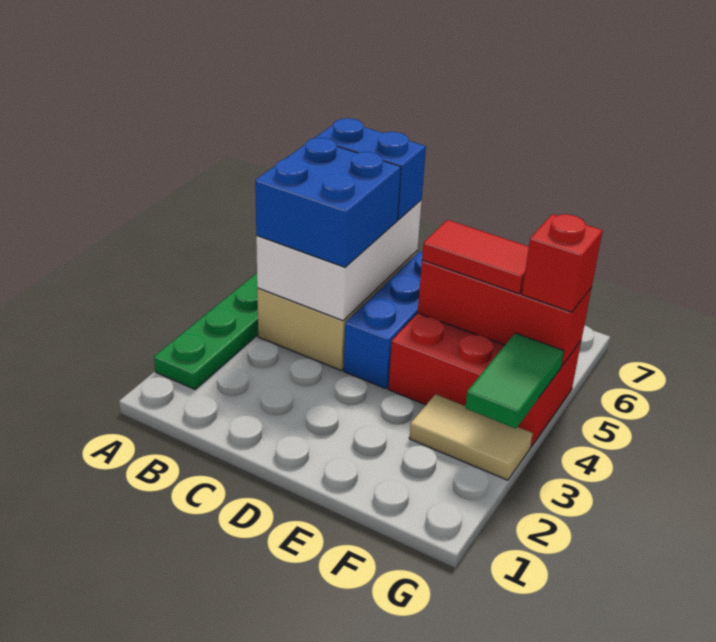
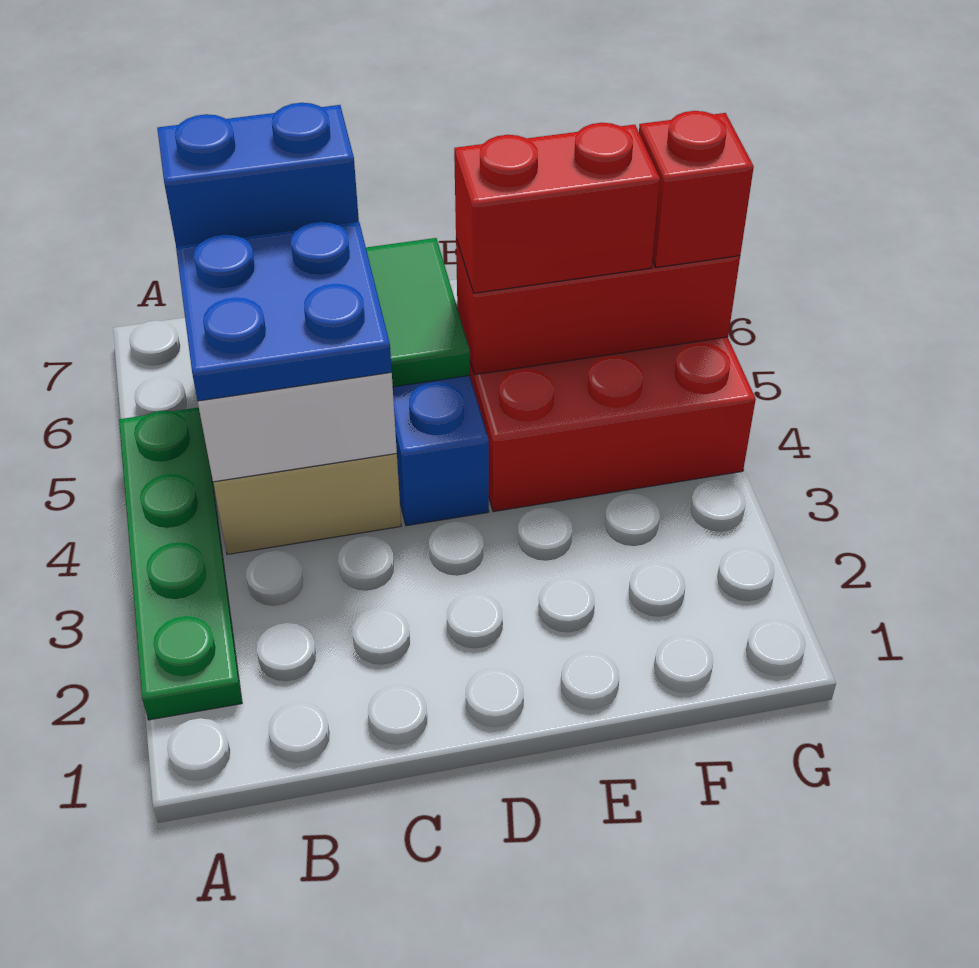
blue 2x2 brick [255,138,401,267] -> blue 2x2 plate [176,222,392,401]
red 1x2 tile [422,220,529,294] -> red 1x2 brick [454,123,660,293]
tan 1x2 tile [409,394,533,480] -> none
green 1x2 tile [465,333,564,428] -> green 1x2 tile moved to [366,238,470,387]

